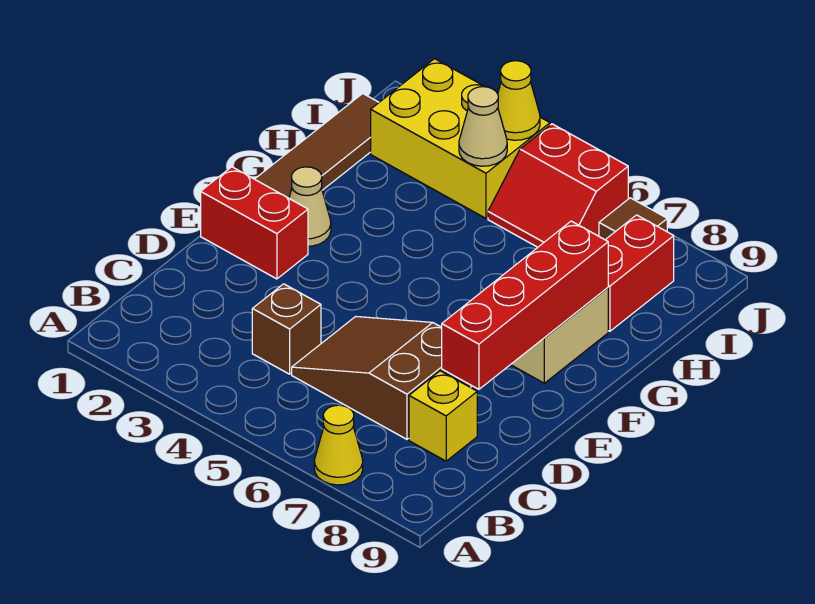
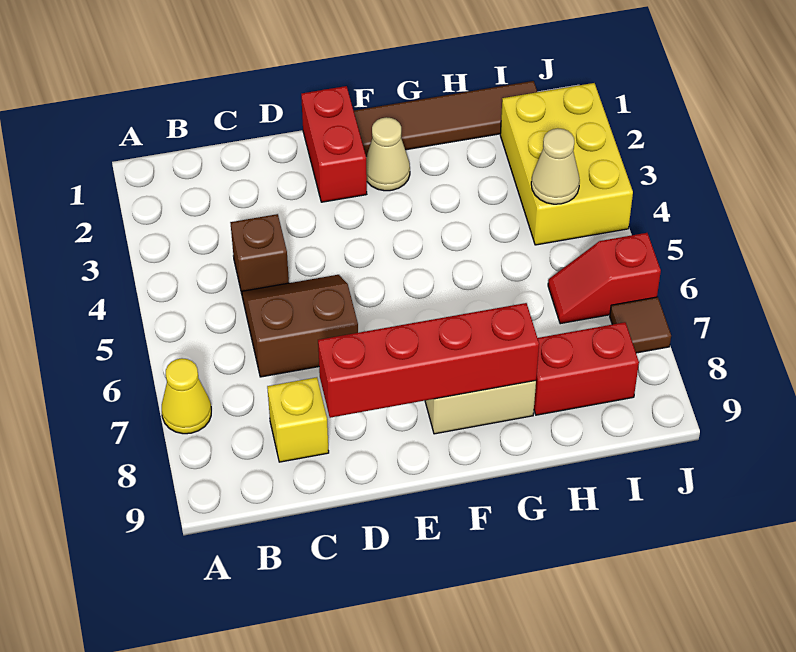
brown 2x3 slope [292,316,471,439] -> brown 2x2 slope [242,275,358,377]
red 2x2 slope [488,124,628,247] -> red 1x2 slope [548,233,661,324]
yellow 1x1 cone [498,61,540,140] -> none

